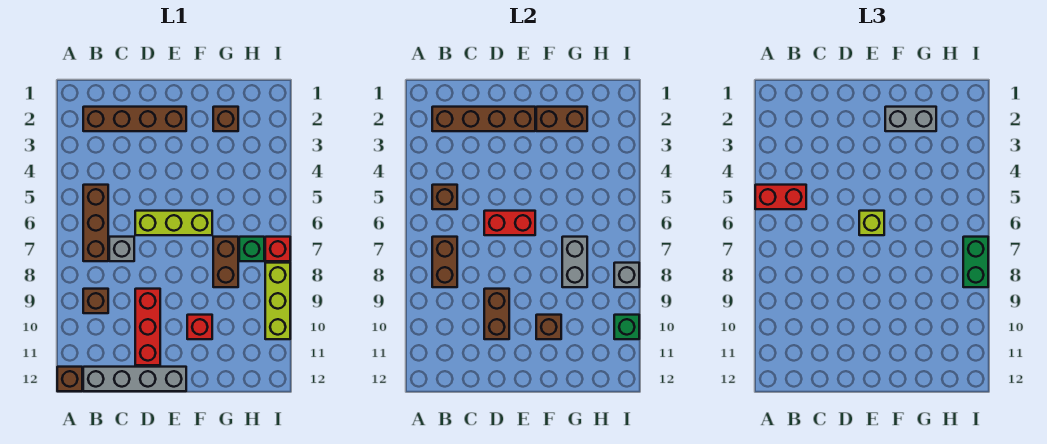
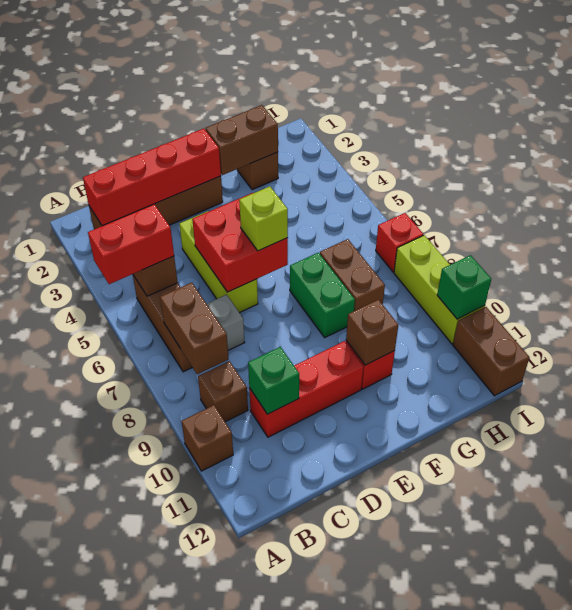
brown 1x1 brick [57,367,82,391] -> brown 1x1 brick moved to [182,405,233,471]
brown 1x4 brick [432,107,535,131] -> red 1x4 brick [83,129,221,226]
grey 1x4 brick [83,367,186,391] -> none
lime 1x3 brick [135,211,212,235] -> lime 1x3 brick turned to [179,211,258,313]
red 1x2 brick [484,211,535,235] -> red 2x2 brick [192,193,288,292]
red 1x3 brick [135,289,160,365] -> red 1x3 brick turned to [249,341,363,437]
brown 1x2 brick [484,289,509,339] -> brown 1x2 brick moved to [453,307,530,396]
grey 1x2 brick [885,107,936,131] -> none
grey 1x2 brick [562,237,587,287] -> none
green 1x1 brick [239,237,264,261] -> green 1x1 brick moved to [248,347,299,414]
green 1x2 brick [963,237,988,287] -> green 1x2 brick moved to [290,253,355,337]
grey 1x1 brick [614,263,639,287] -> none

